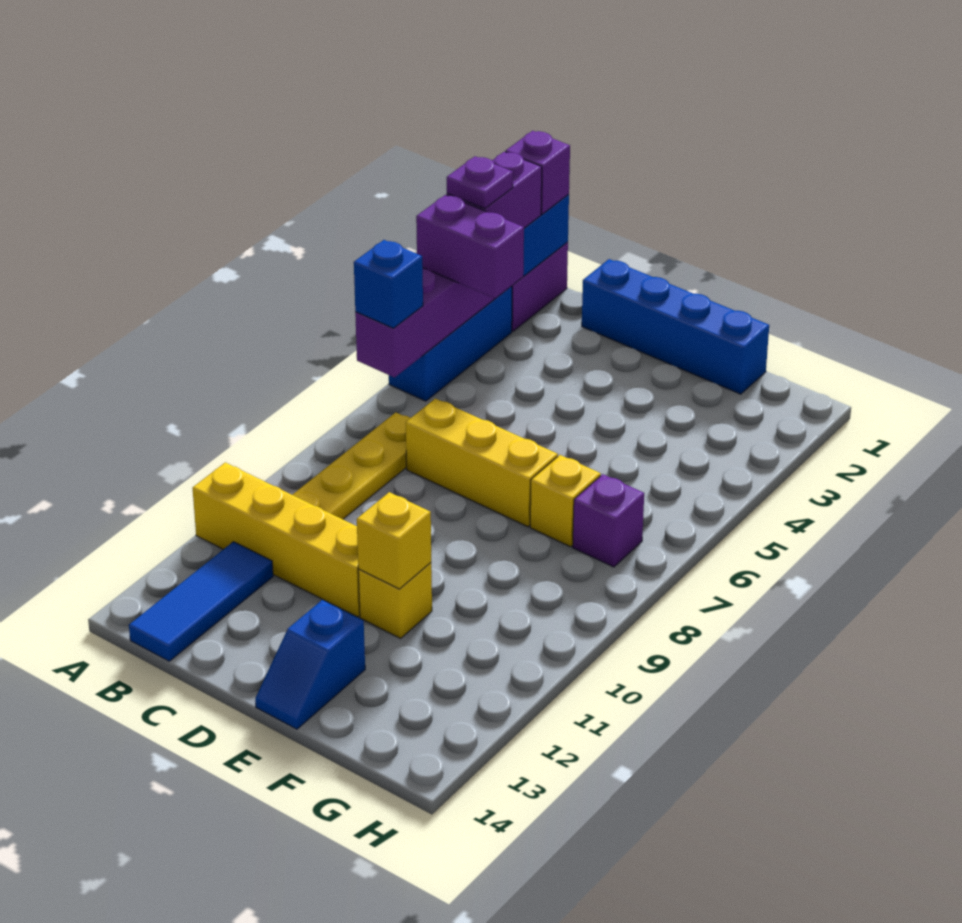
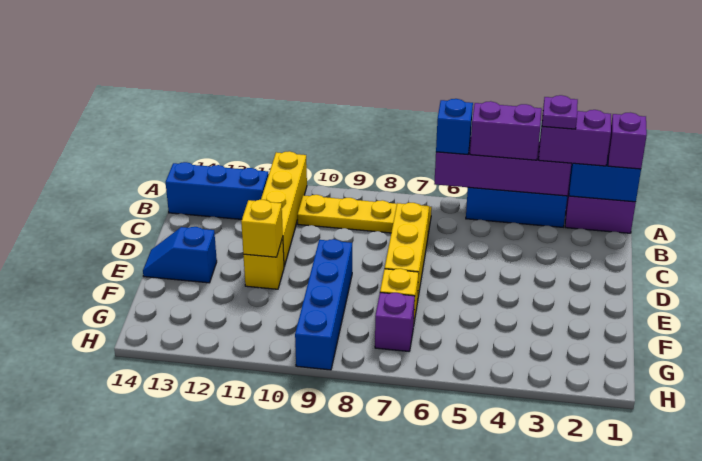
purple 1x2 brick [416,195,524,298] -> purple 1x2 brick turned to [470,101,542,160]
blue 1x3 tile [129,542,273,661] -> blue 1x3 brick [166,162,268,219]
blue 1x4 brick [582,259,769,394] -> blue 1x4 brick moved to [295,239,352,370]

